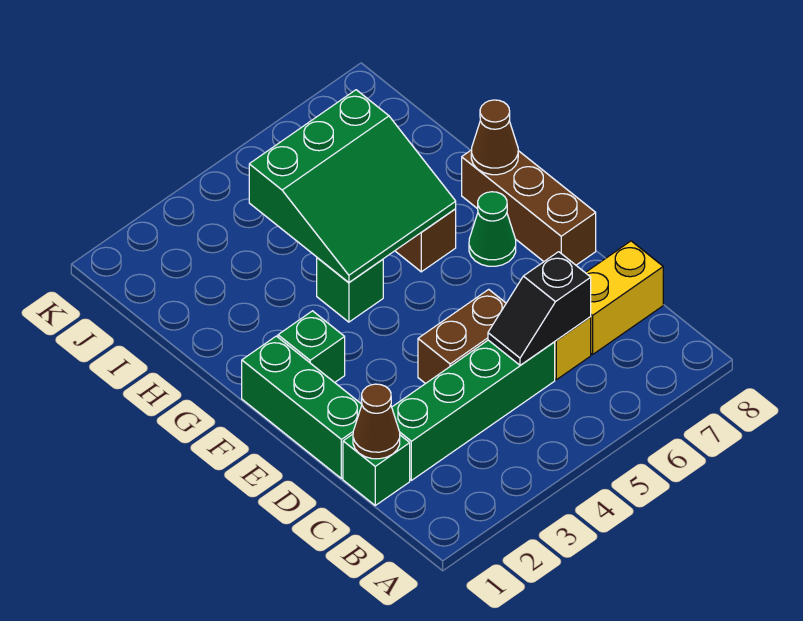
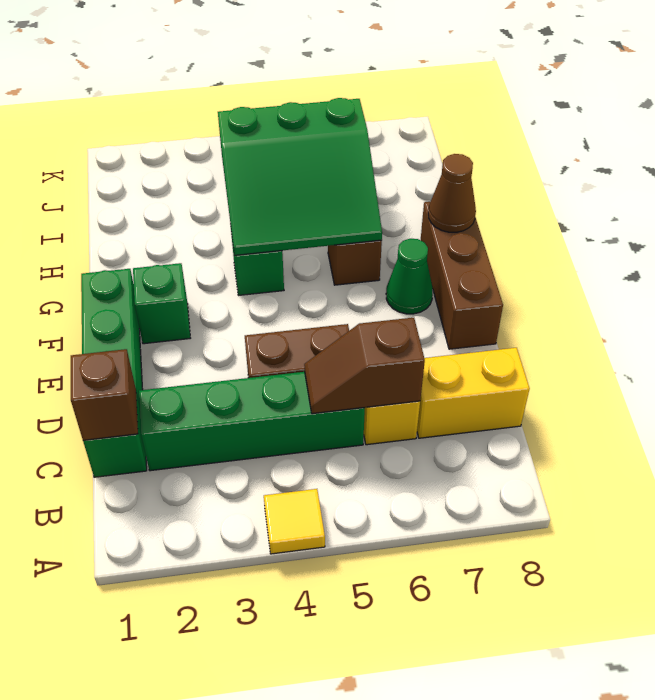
none -> yellow 1x1 tile [264,489,325,554]
brown 1x1 cone [353,384,400,459] -> brown 1x1 brick [71,349,138,440]
black 1x2 slope [488,252,591,365] -> brown 1x2 slope [304,318,425,414]

